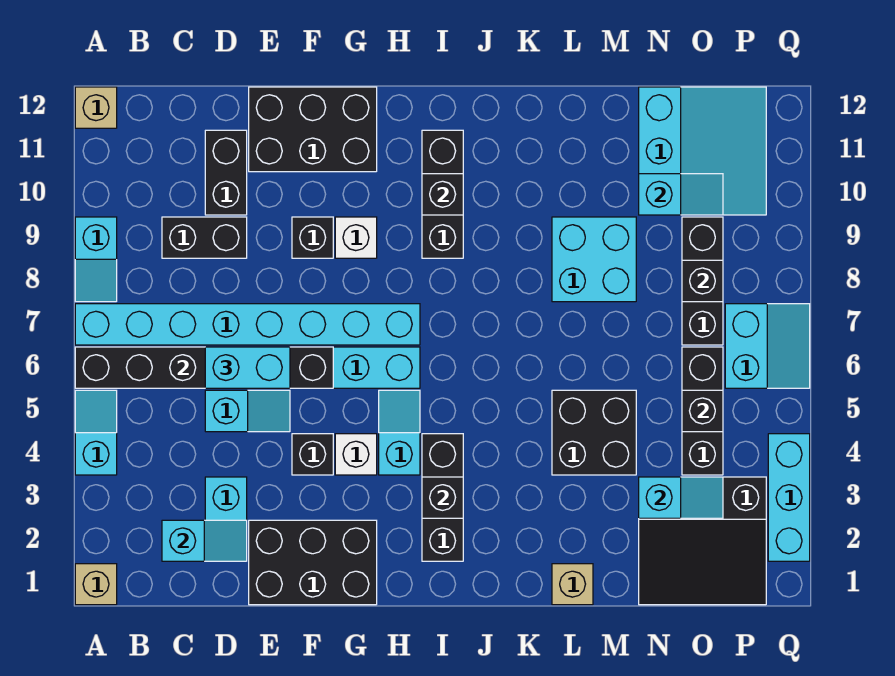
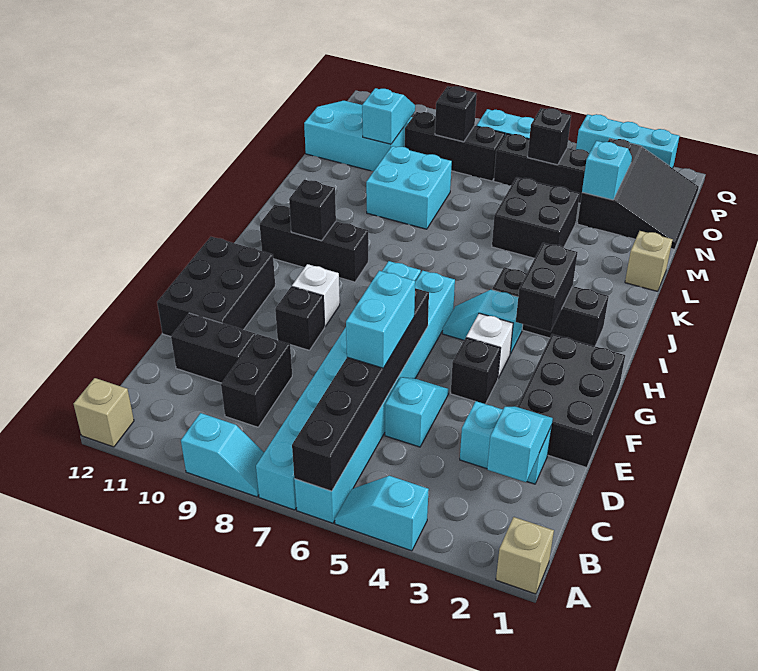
black 1x1 brick [422,477,463,518] -> black 1x2 brick [516,243,577,332]

